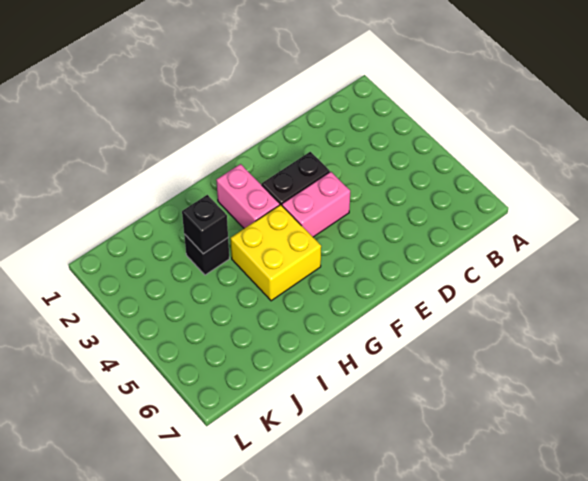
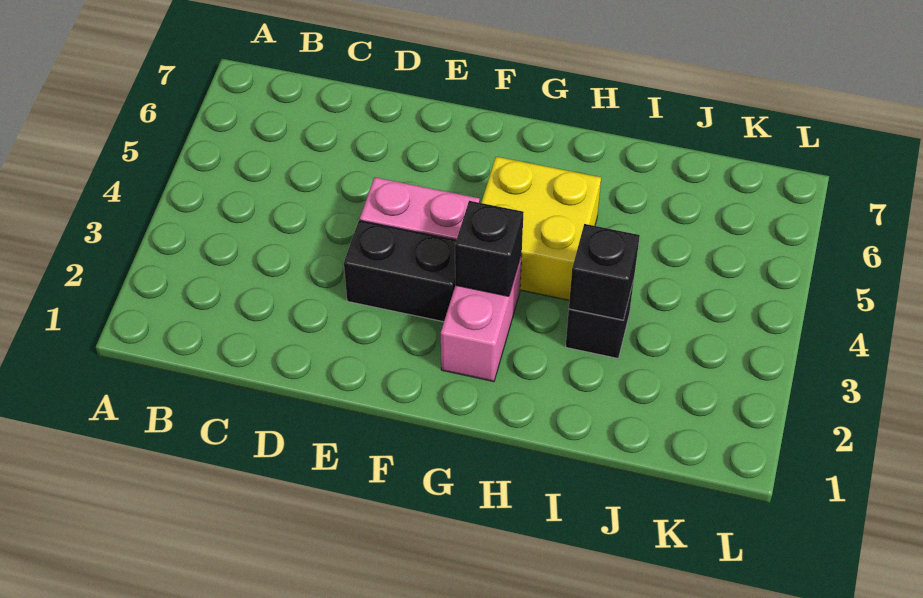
none -> black 1x1 brick [455,201,524,296]

